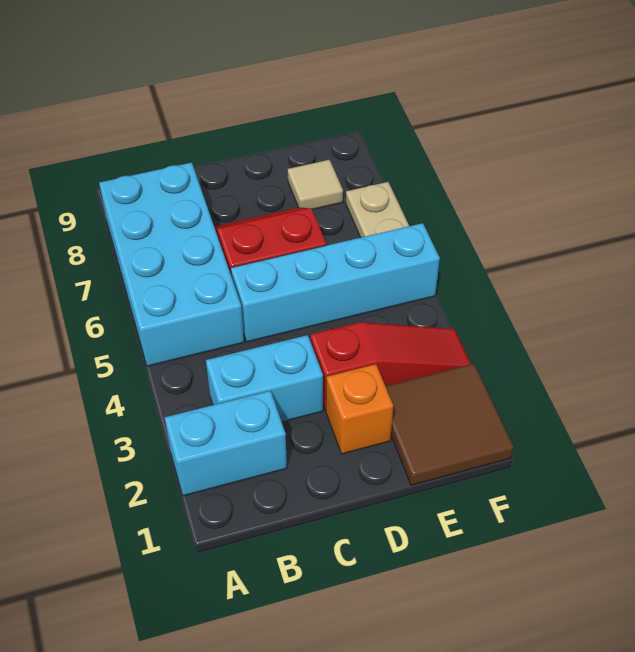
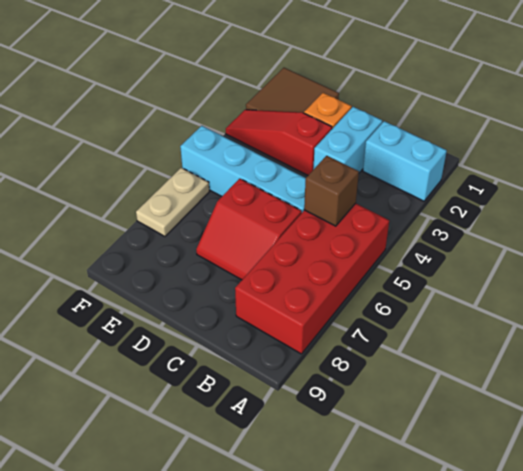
cyan 2x4 brick [99,162,244,366] -> red 2x4 brick [235,203,389,354]
cyan 1x2 brick [206,335,323,422] -> cyan 1x2 brick turned to [313,107,382,173]
none -> brown 1x1 brick [304,156,359,226]
tan 1x1 tile [288,160,343,209] -> none

